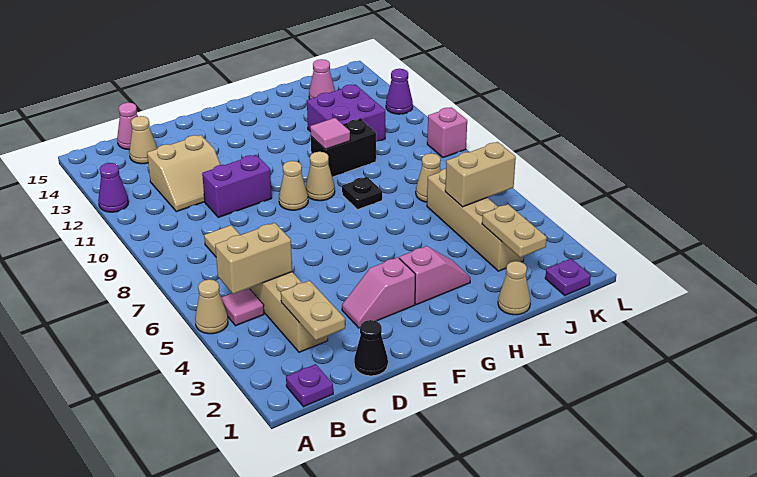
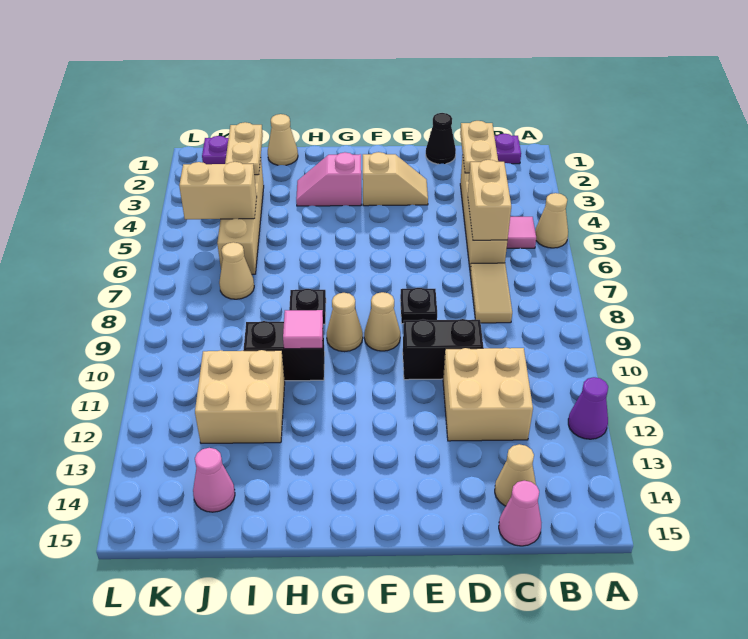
tan 1x2 brick [215,223,292,294] -> tan 1x2 brick turned to [468,160,511,240]
tan 2x2 slope [147,135,221,212] -> tan 2x2 brick [443,348,533,441]
purple 1x2 brick [202,155,272,217] -> black 1x2 brick [403,319,483,380]
pink 1x2 slope [342,257,415,328] -> tan 1x2 slope [363,152,428,206]
none -> black 1x1 plate [400,288,437,324]
purple 2x2 brick [307,84,385,142] -> tan 2x2 brick [195,350,285,444]
pink 1x1 brick [427,107,467,158] -> none
purple 1x1 cone [386,69,413,114] -> none

